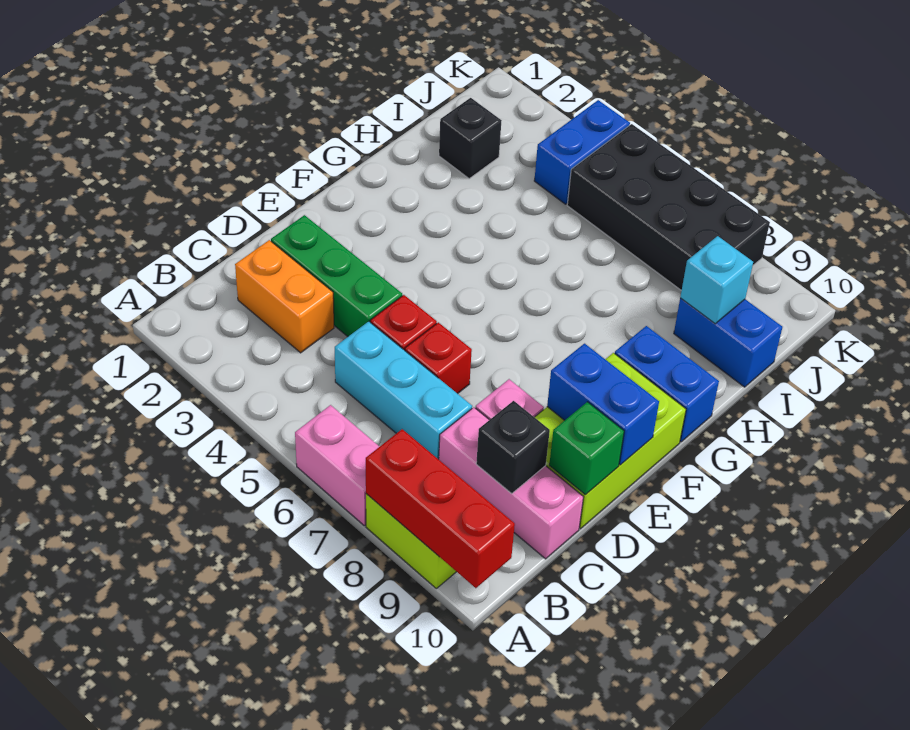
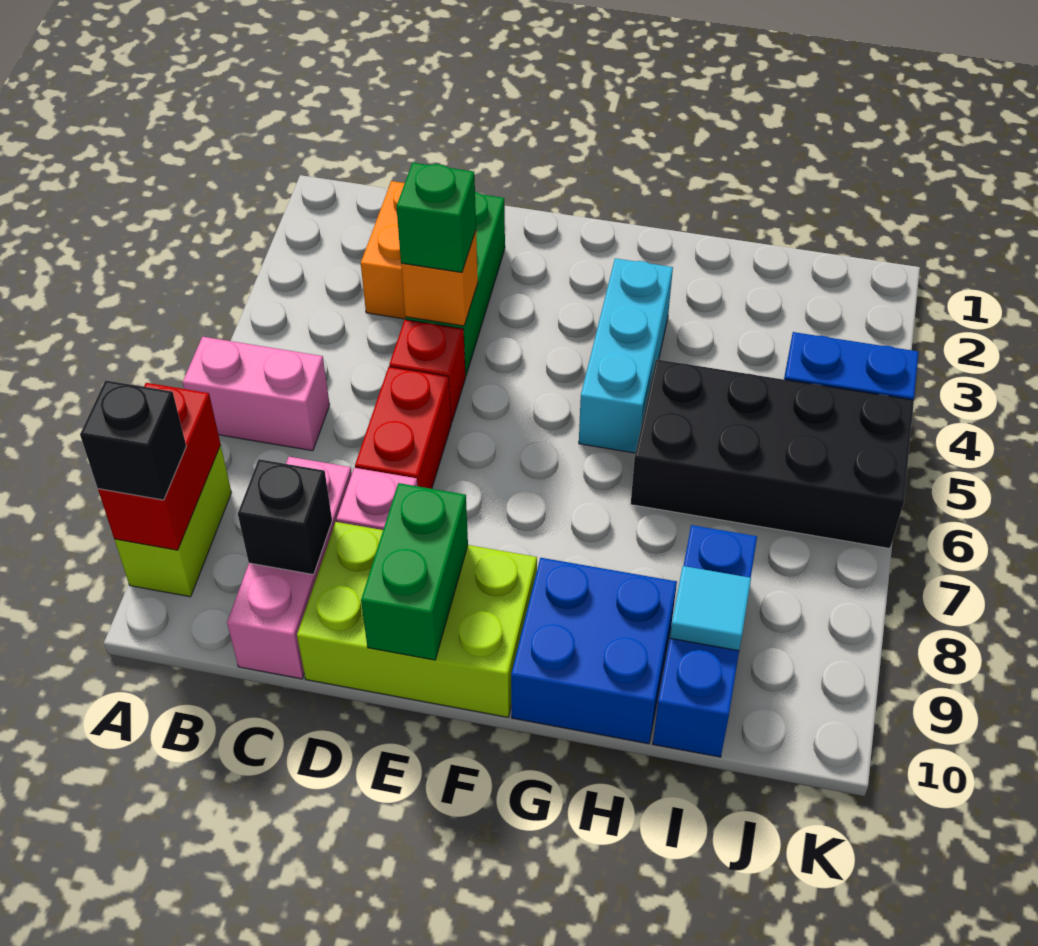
pink 1x2 brick [295,405,380,525] -> pink 1x2 brick turned to [183,337,330,451]
red 1x3 brick [366,429,515,588] -> red 1x2 brick [98,383,221,550]
cyan 1x3 brick [335,321,472,459] -> cyan 1x3 brick moved to [579,258,673,453]
none -> orange 1x1 brick [401,231,478,326]
red 1x1 brick [405,322,472,394] -> red 1x2 brick [355,367,451,489]
green 1x1 brick [549,402,624,495] -> green 1x1 brick moved to [396,163,476,273]
blue 1x2 brick [547,344,659,465] -> green 1x2 brick [361,483,468,660]
blue 1x2 brick [615,326,719,442] -> blue 2x2 brick [511,558,677,744]
black 1x1 brick [439,98,502,179] -> black 1x1 brick moved to [80,380,186,500]
blue 1x2 brick [674,298,782,387] -> blue 1x3 brick [653,525,757,757]
cyan 1x1 brick [680,236,753,324] -> cyan 1x1 tile [670,566,751,651]
black 2x4 brick [567,124,770,291] -> black 2x4 brick turned to [631,359,914,548]

